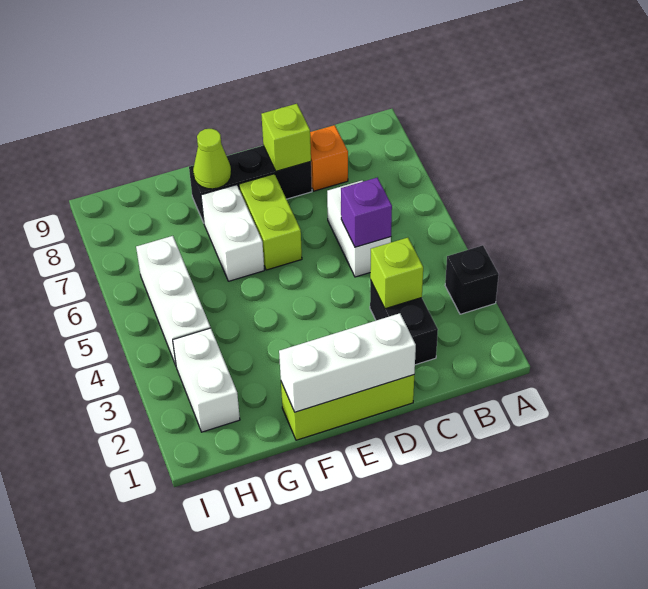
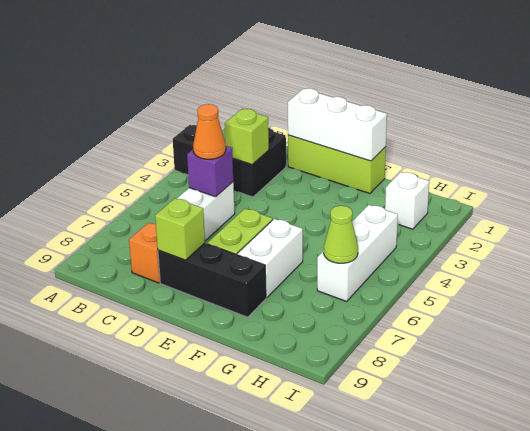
none -> orange 1x1 cone [193,104,226,159]
lime 1x1 cone [193,129,231,189] -> lime 1x1 cone moved to [324,206,358,263]
white 1x2 brick [173,328,240,432] -> white 1x1 brick [385,172,429,229]

